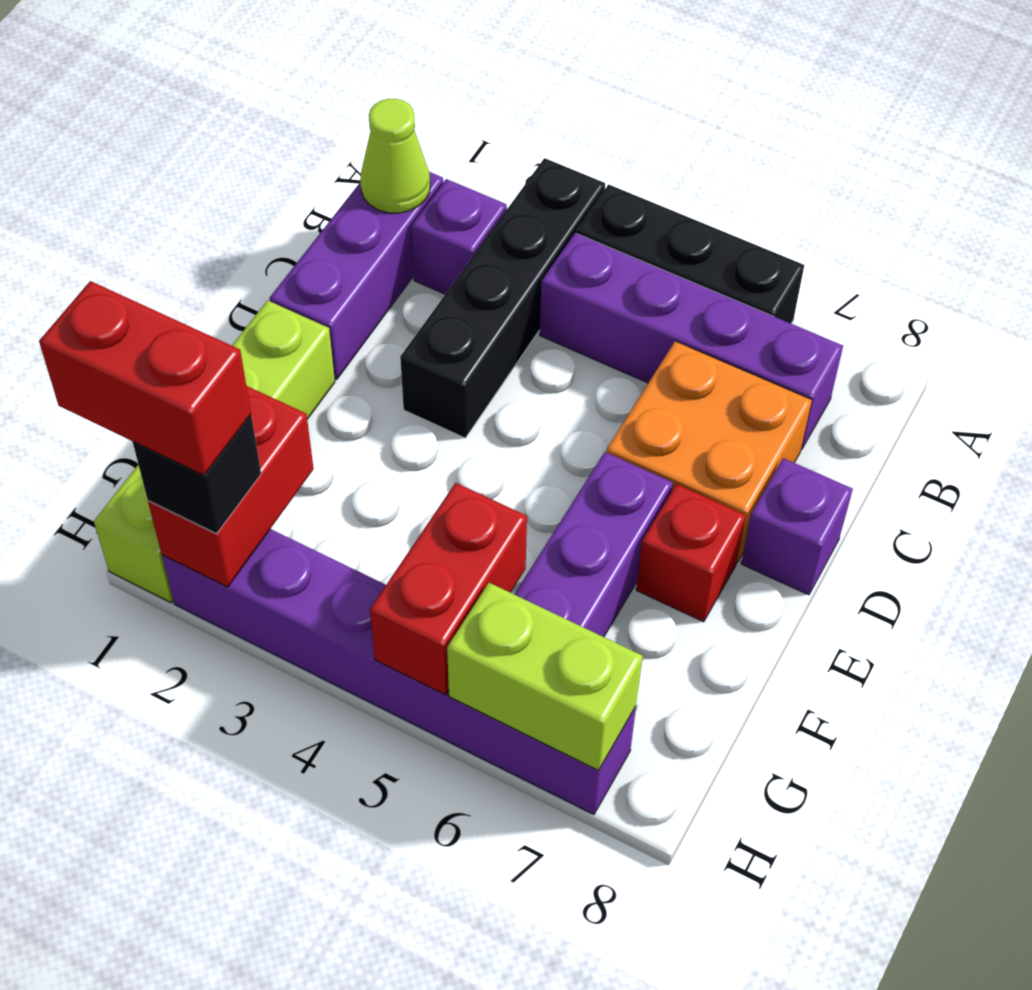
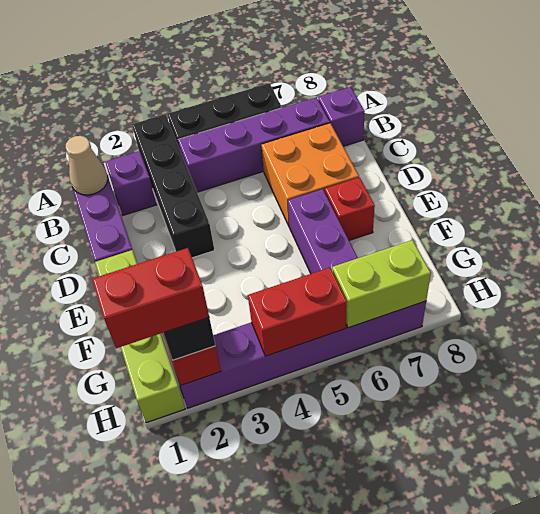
lime 1x1 cone [360,99,430,213] -> tan 1x1 cone [66,136,108,195]
purple 1x1 brick [741,458,853,595] -> purple 1x1 brick moved to [318,87,365,146]
red 1x2 brick [370,483,527,695] -> red 1x2 brick turned to [248,268,347,356]

